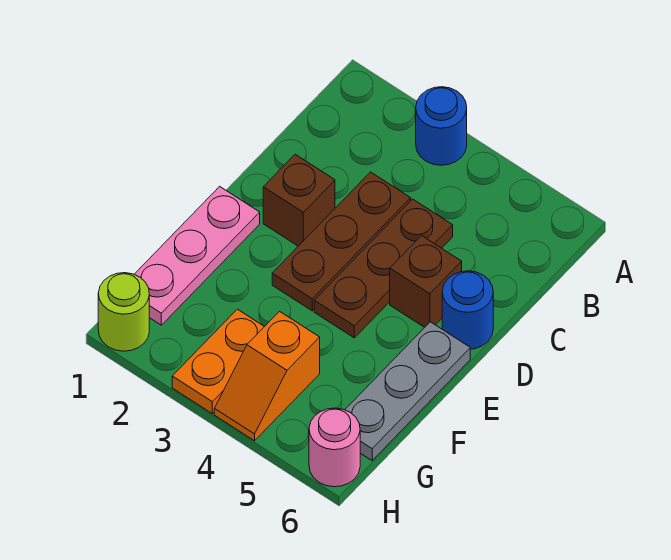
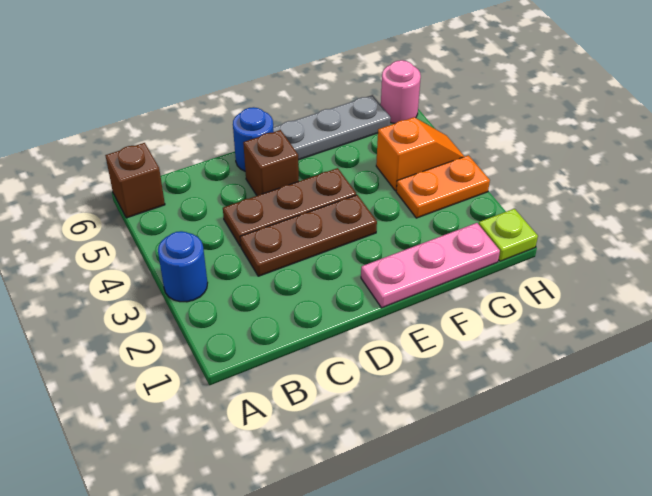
brown 1x1 brick [263,154,335,246] -> brown 1x1 brick moved to [105,143,165,218]
lime 1x1 round brick [98,273,149,351] -> lime 1x1 plate [479,209,538,261]

